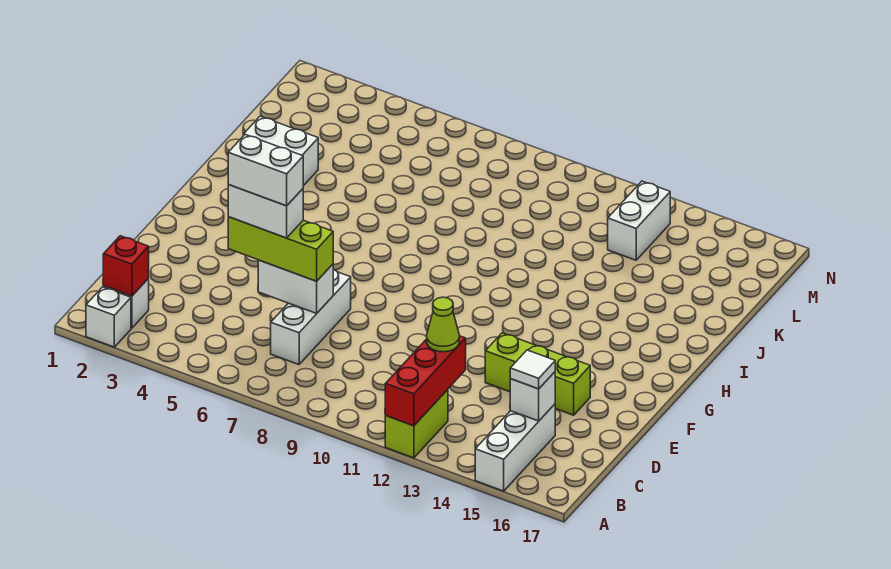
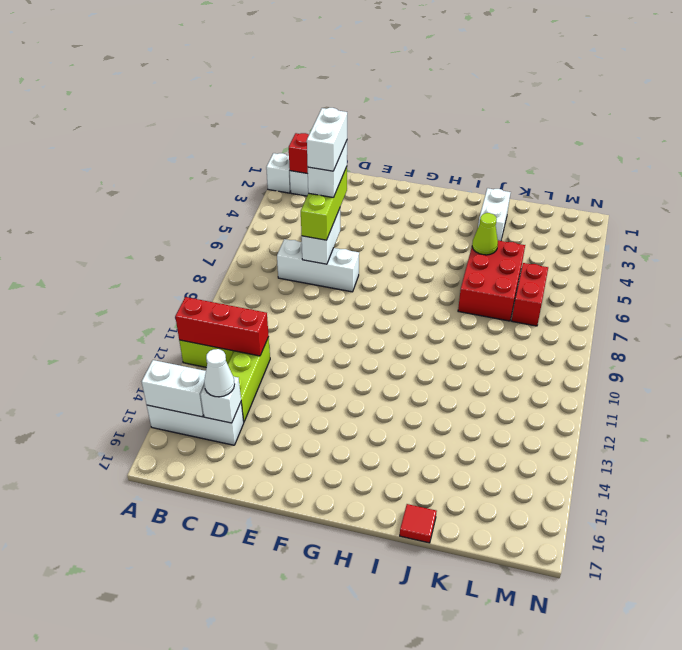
lime 1x1 cone [427,297,459,352] -> lime 1x1 cone moved to [472,213,498,255]
white 1x1 tile [510,350,555,389] -> white 1x1 cone [204,349,235,397]
lime 1x3 brick [485,333,590,415] -> lime 1x3 brick moved to [228,337,270,422]
none -> red 2x3 brick [458,241,525,321]
none -> red 1x1 tile [400,504,437,543]
none -> red 1x2 brick [512,263,548,326]
white 1x2 brick [608,181,670,260] -> white 1x2 brick moved to [142,360,206,417]

